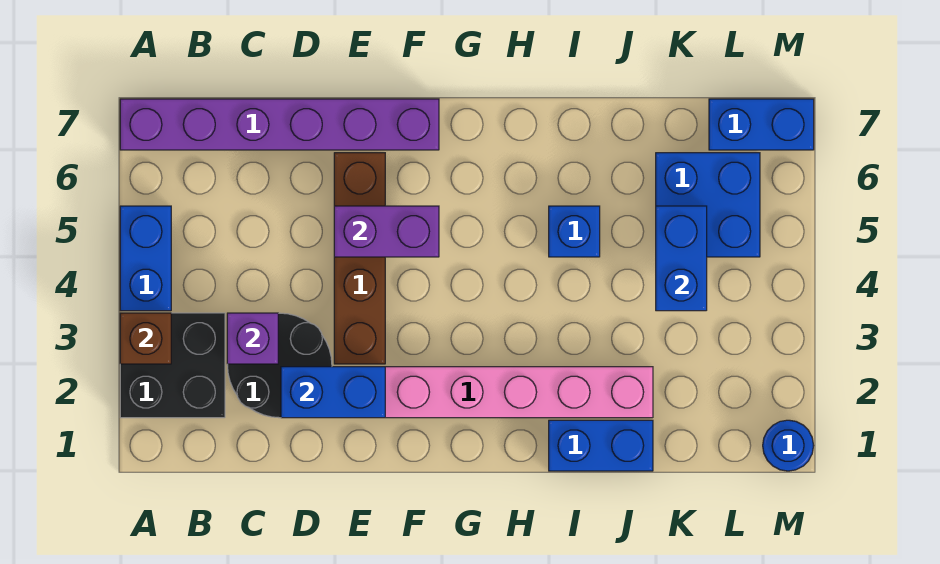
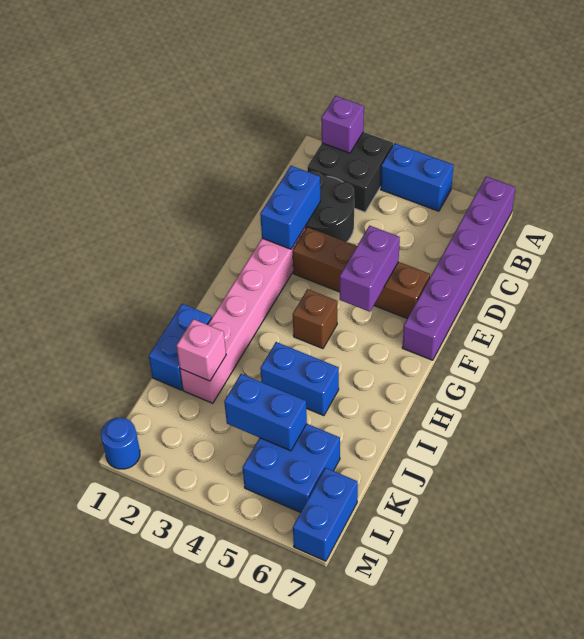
brown 1x1 brick [120,313,171,364] -> brown 1x1 brick moved to [293,289,337,349]
purple 1x1 brick [227,313,278,364] -> purple 1x1 brick moved to [321,96,364,153]
blue 1x1 brick [549,206,600,257] -> blue 1x2 brick [260,342,339,416]
none -> pink 1x1 brick [176,319,226,381]

